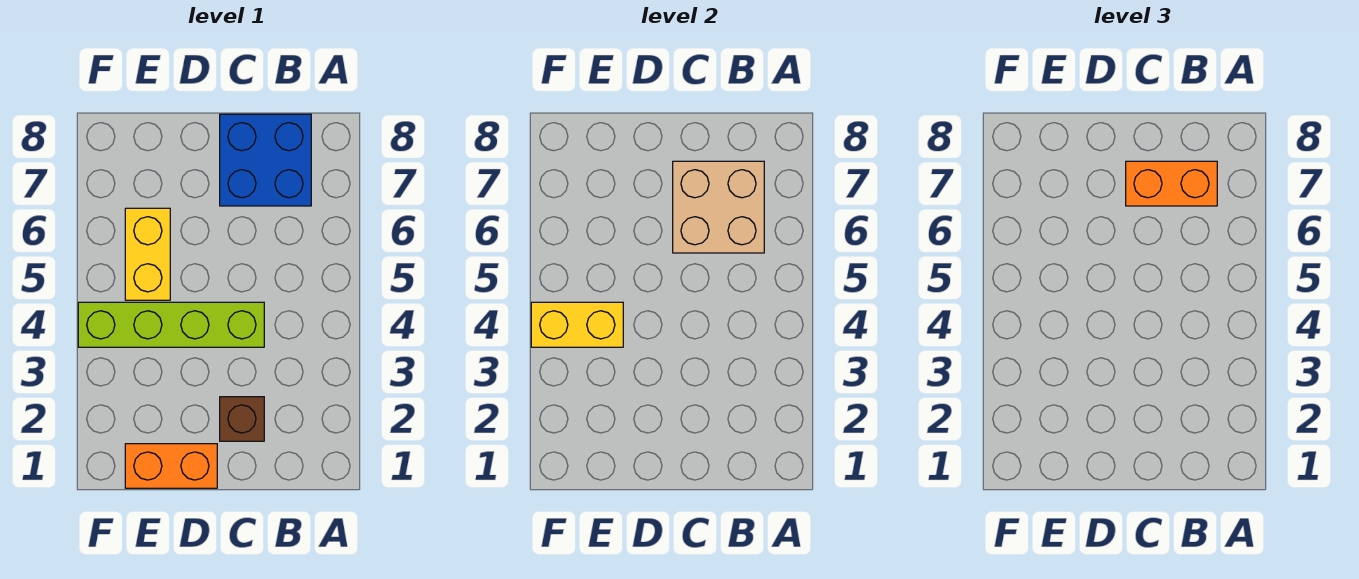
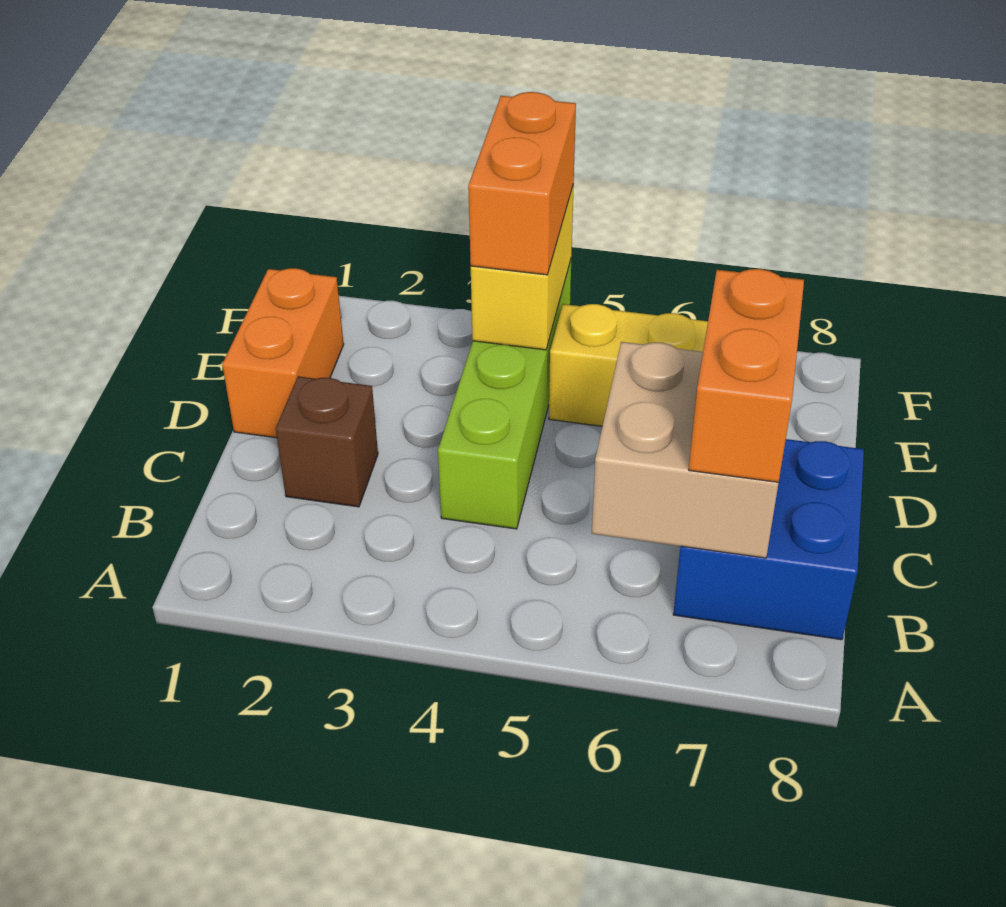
none -> orange 1x2 brick [468,92,576,275]

